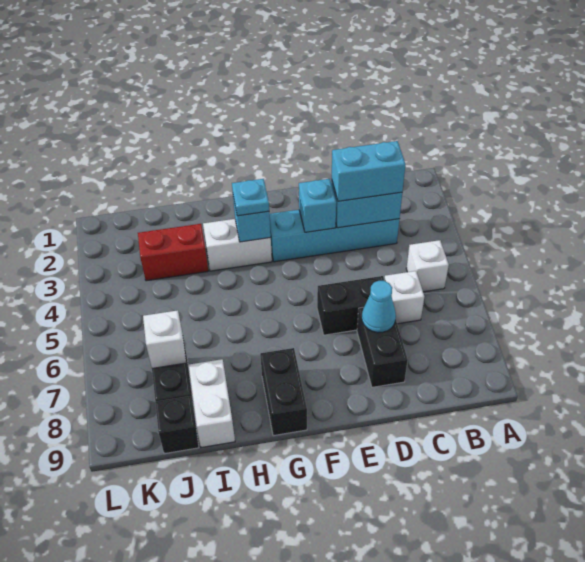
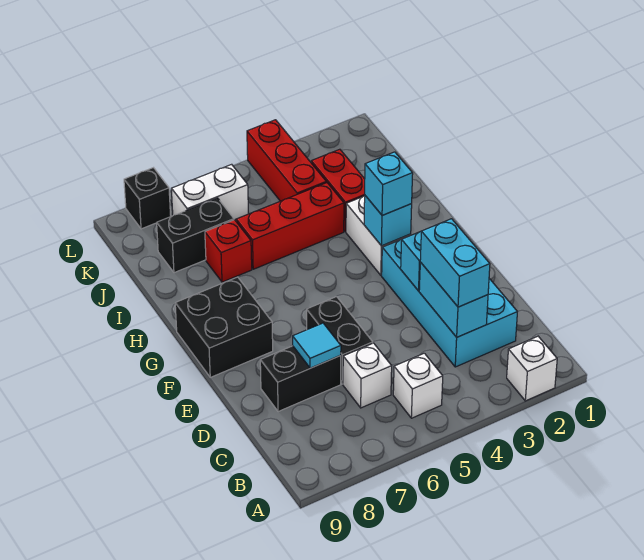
cyan 1x4 brick [269,210,399,262] -> cyan 2x4 brick [382,240,517,367]
cyan 1x1 cone [362,281,396,333] -> cyan 1x1 tile [293,323,341,368]
cyan 1x1 plate [232,179,269,216] -> cyan 1x1 brick [365,152,413,215]
black 1x2 brick [260,348,307,436] -> black 2x2 brick [175,277,273,377]
none -> red 1x3 brick [236,183,344,269]
none -> red 1x1 brick [205,220,252,282]
white 1x2 brick [189,359,235,447] -> white 1x2 brick moved to [171,164,249,220]
none -> red 1x3 brick [247,120,326,201]
white 1x1 brick [143,310,186,368] -> white 1x1 brick moved to [507,336,557,401]
black 1x1 brick [155,396,199,454] -> black 1x1 brick moved to [124,168,171,229]

